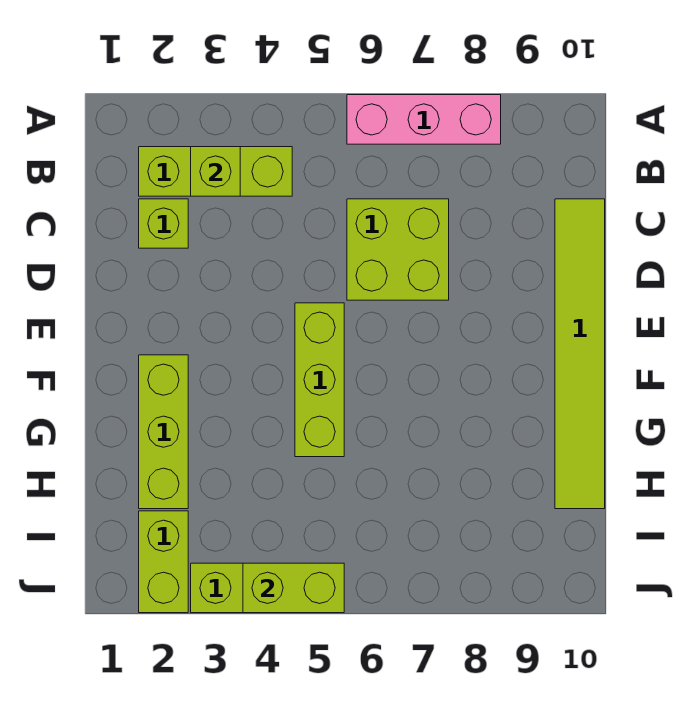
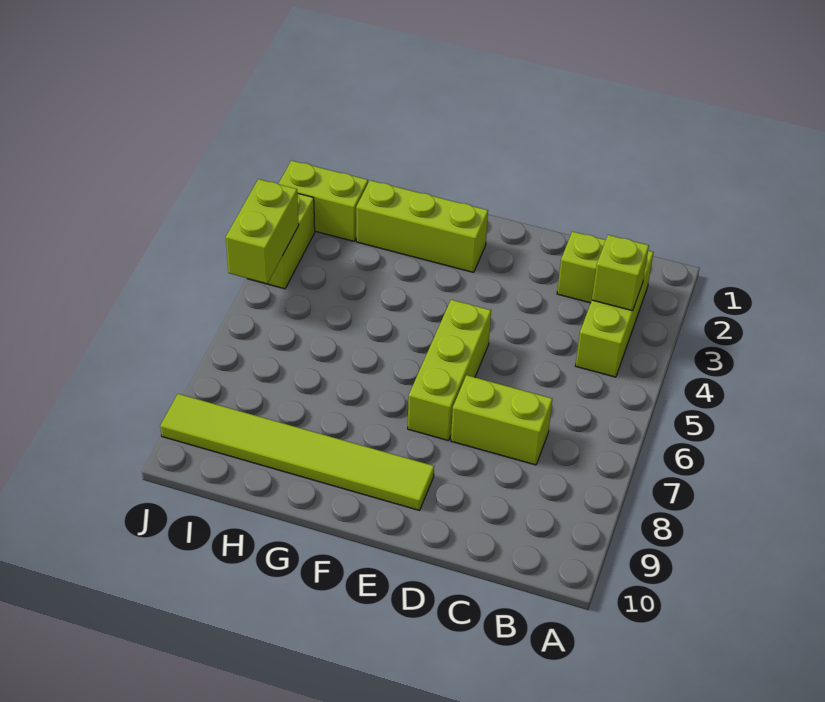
pink 1x3 brick [347,95,501,144] -> none
lime 2x2 brick [347,199,449,300] -> lime 1x2 brick [451,375,552,465]
lime 1x6 tile [555,199,605,509] -> lime 1x6 tile moved to [160,394,434,510]
lime 1x3 brick [295,303,344,457] -> lime 1x3 brick turned to [408,300,491,441]

